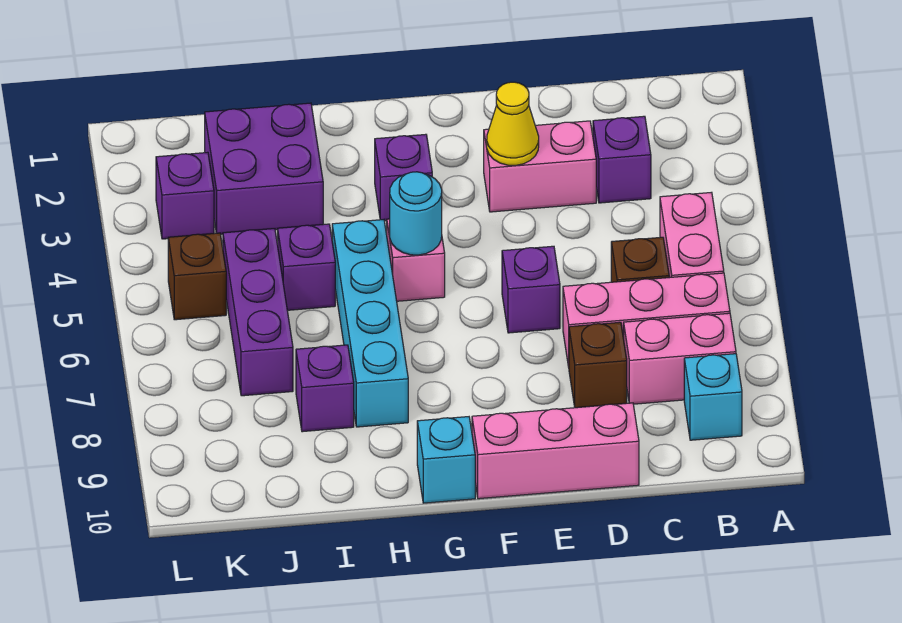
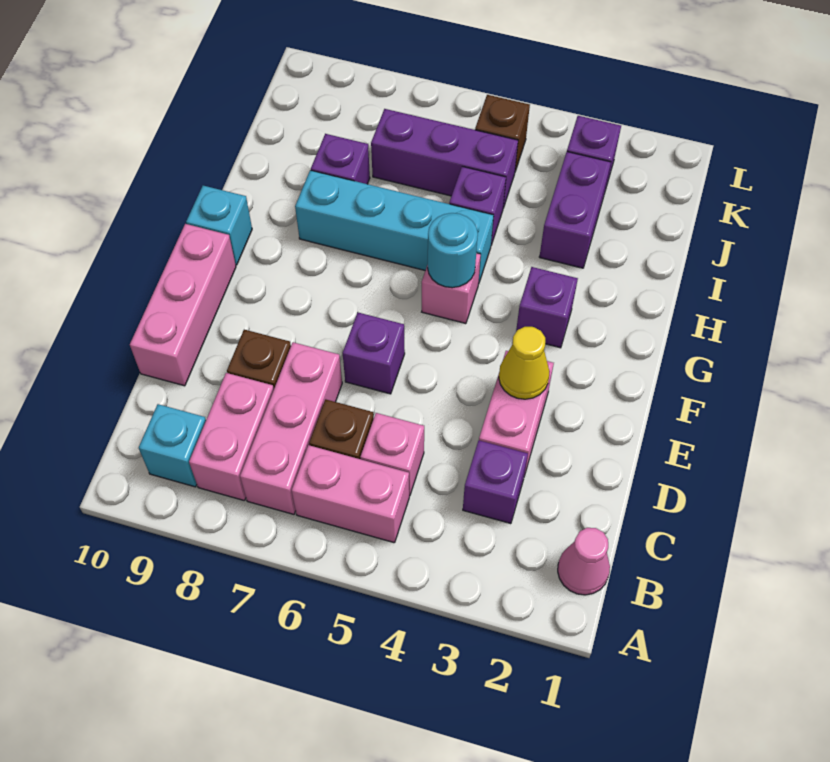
none -> pink 1x1 cone [558,528,610,595]
none -> pink 1x1 brick [360,413,424,496]
purple 2x2 brick [205,103,323,234] -> purple 1x2 brick [539,152,611,268]

